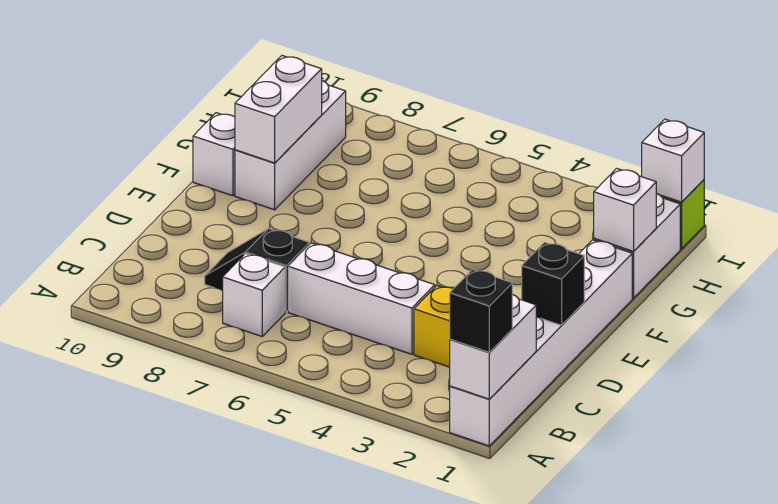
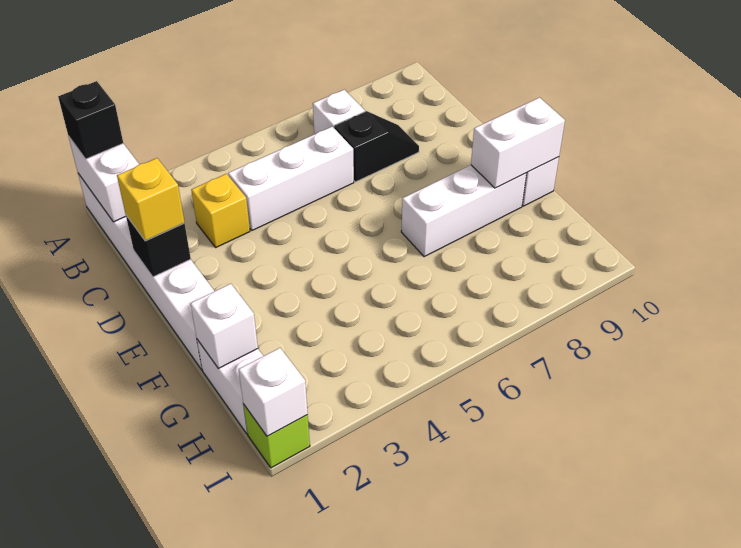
none -> yellow 1x1 brick [117,158,185,241]
white 1x3 brick [235,81,346,210] -> white 1x3 brick turned to [401,165,526,257]
white 1x2 brick [235,56,322,163] -> white 1x2 brick turned to [471,98,565,188]

